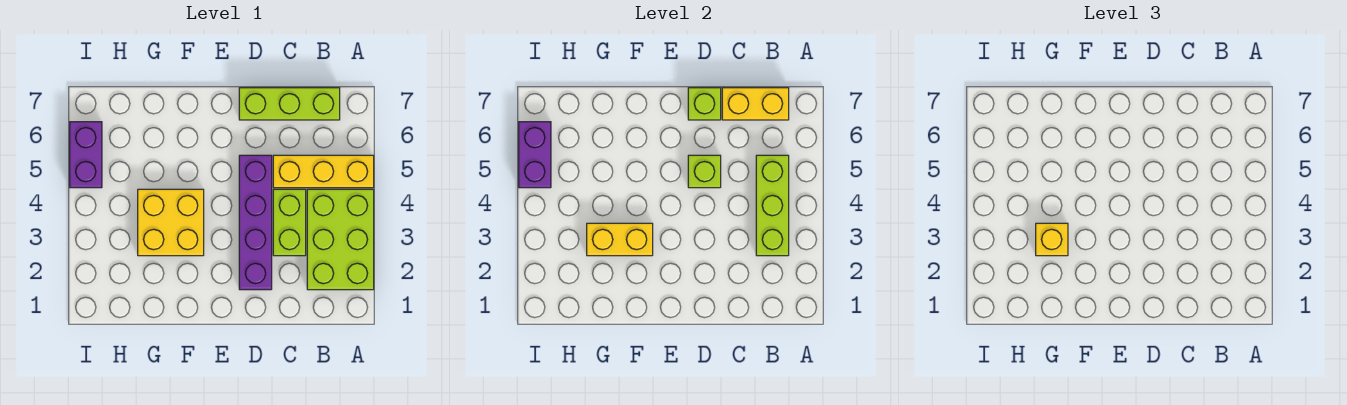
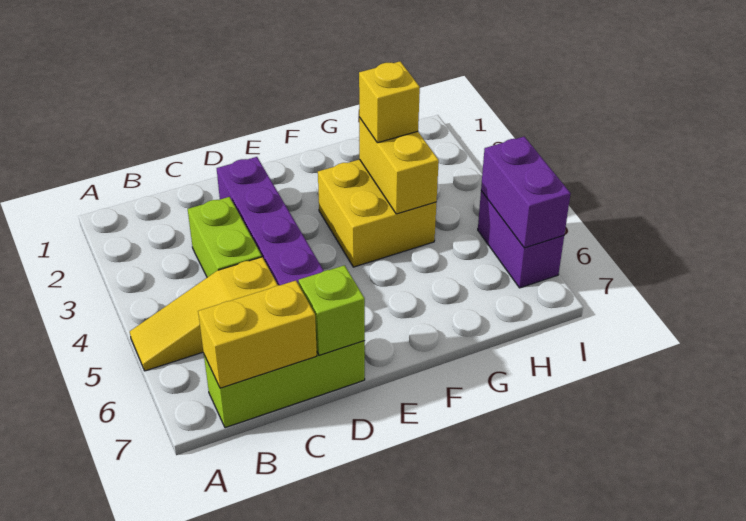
lime 2x3 brick [307,189,374,290] -> none
yellow 1x3 brick [273,155,374,188] -> yellow 1x3 slope [130,257,278,371]
lime 1x3 brick [756,155,789,256] -> none
lime 1x1 brick [688,155,721,188] -> none
yellow 1x2 brick [587,223,653,256] -> yellow 1x2 brick turned to [359,118,439,214]

